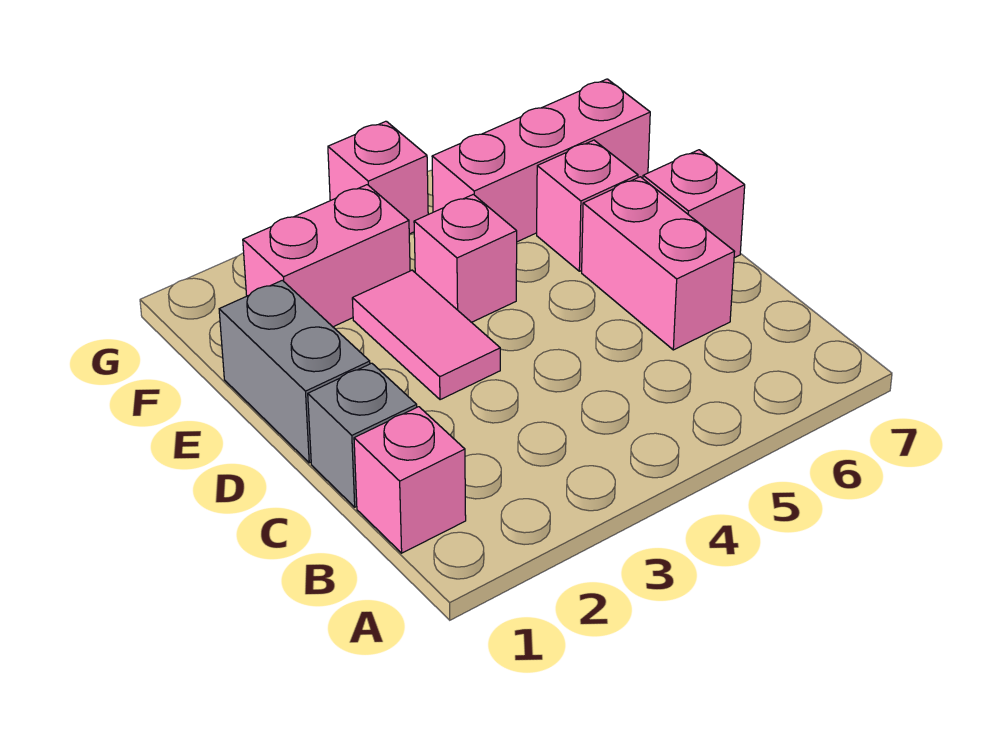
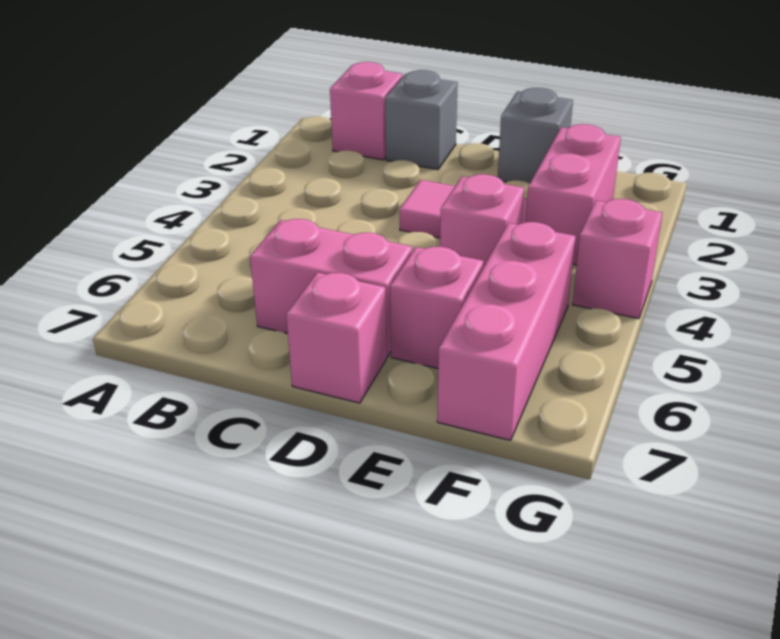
grey 1x2 brick [219,280,370,463] -> grey 1x1 brick [498,88,573,184]

